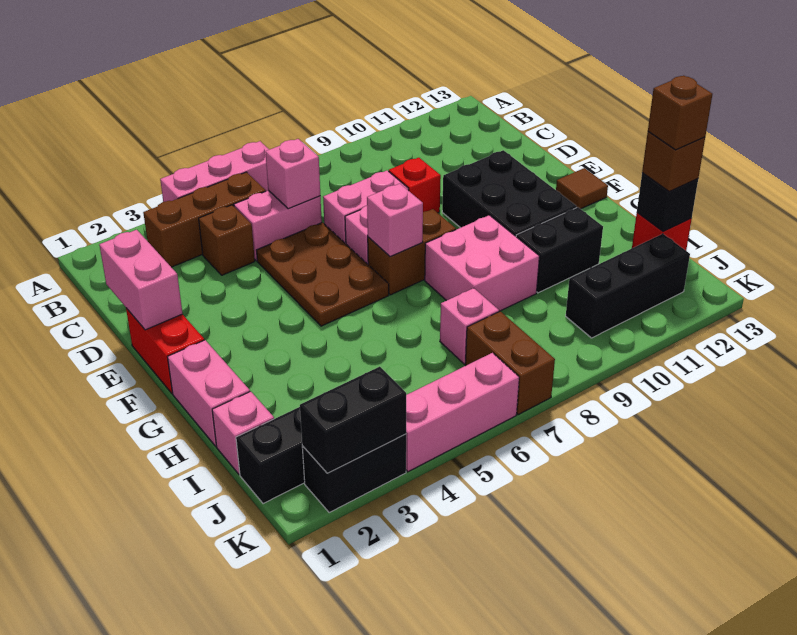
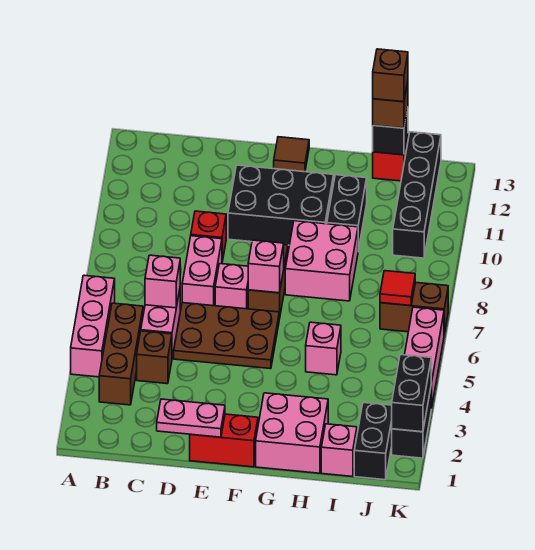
pink 1x2 brick [99,230,183,330] -> pink 1x2 plate [157,399,225,437]
pink 1x2 brick [168,340,250,446] -> pink 2x2 brick [256,393,328,473]
pink 1x1 brick [440,288,499,364] -> pink 1x1 brick moved to [306,322,341,375]
none -> red 1x1 tile [380,271,415,306]
black 1x3 brick [566,234,690,338] -> black 1x4 brick [393,132,441,258]

